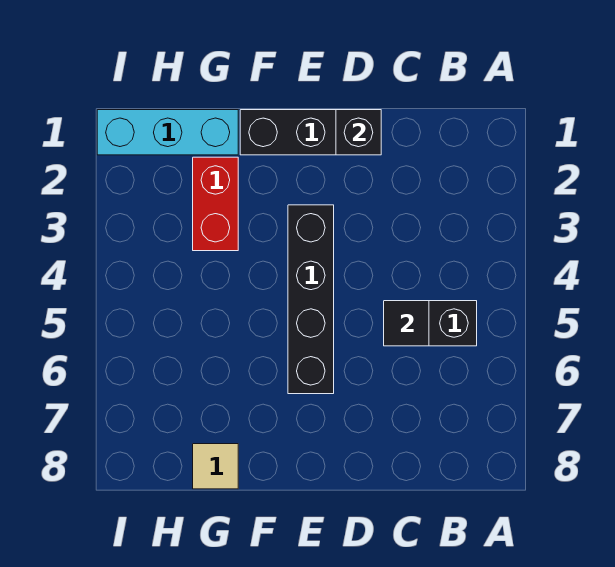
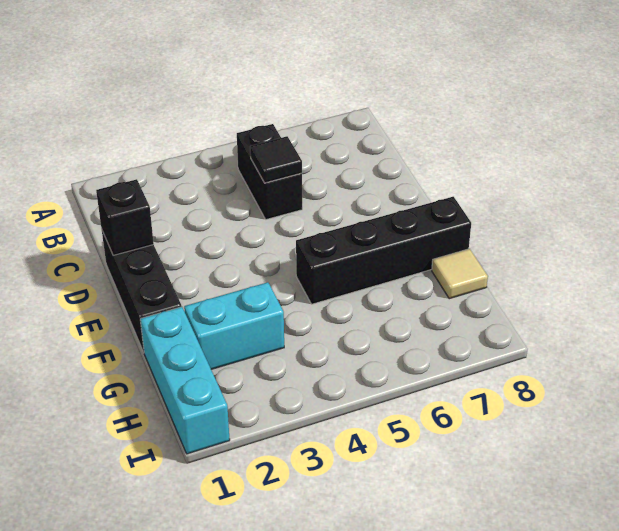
black 1x4 brick [288,205,334,394] -> black 1x4 brick moved to [296,197,471,304]
red 1x2 brick [193,157,238,251] -> cyan 1x2 brick [184,282,284,369]

